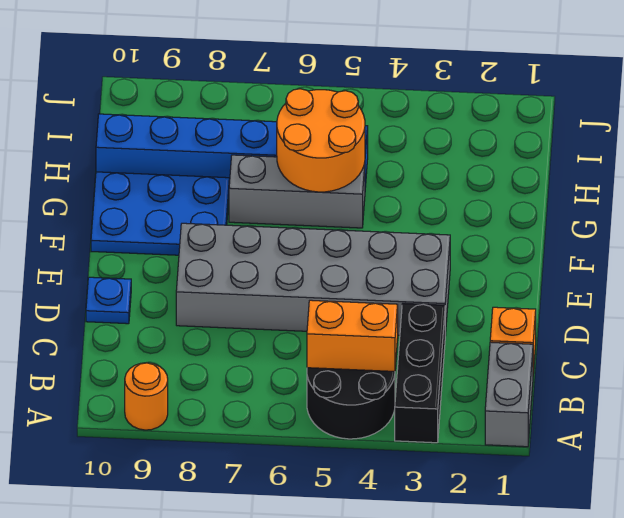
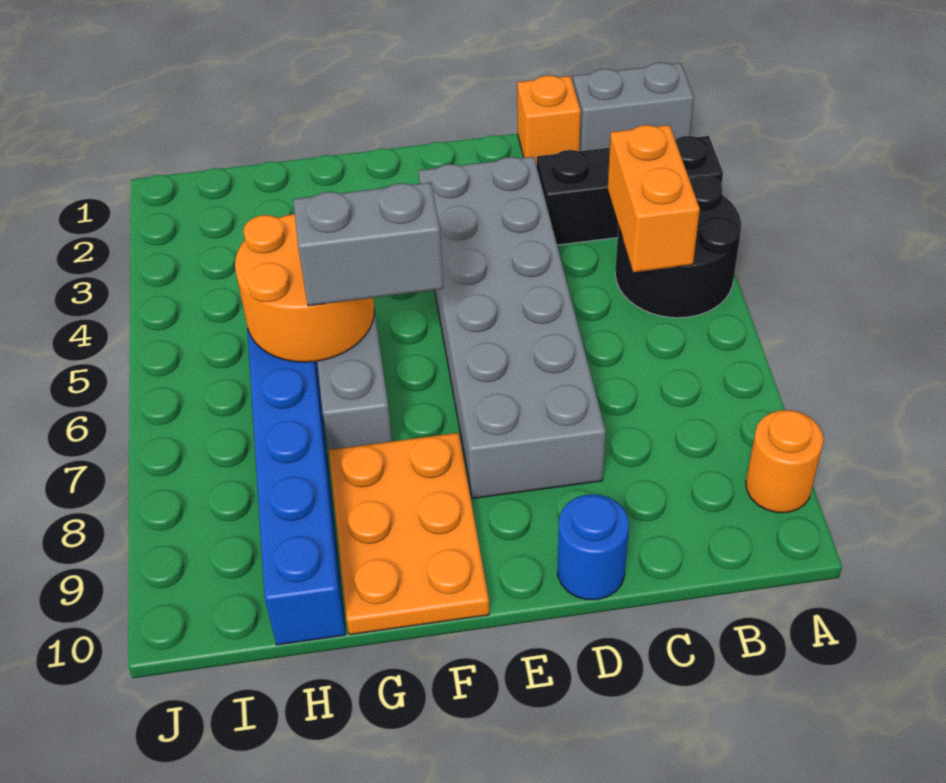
blue 1x1 plate [86,277,131,324] -> blue 1x1 round brick [558,495,629,600]
none -> grey 1x2 brick [293,182,444,306]
blue 2x3 plate [91,172,229,255] -> orange 2x3 plate [329,433,489,635]

